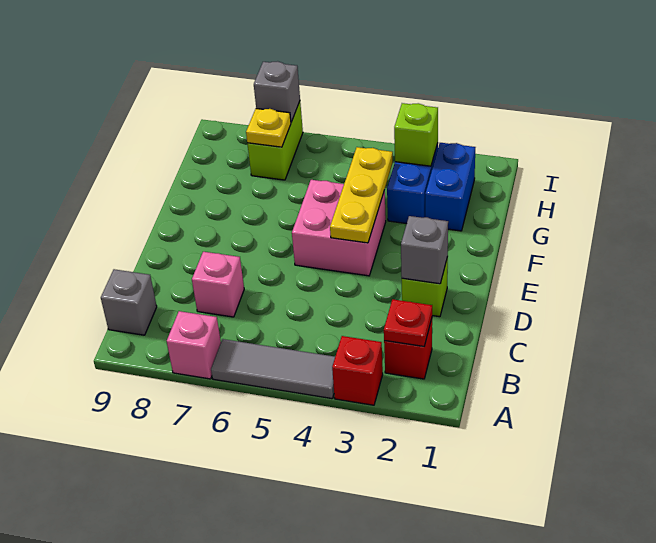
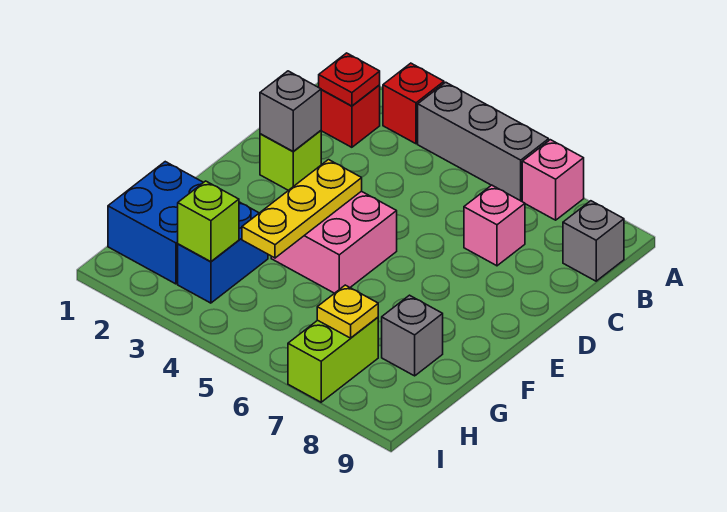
grey 1x3 tile [211,339,335,399] -> grey 1x3 brick [418,82,549,201]
blue 1x2 brick [425,143,475,231] -> blue 2x2 brick [108,162,204,284]
grey 1x1 brick [254,61,300,122] -> grey 1x1 brick moved to [382,295,443,376]

